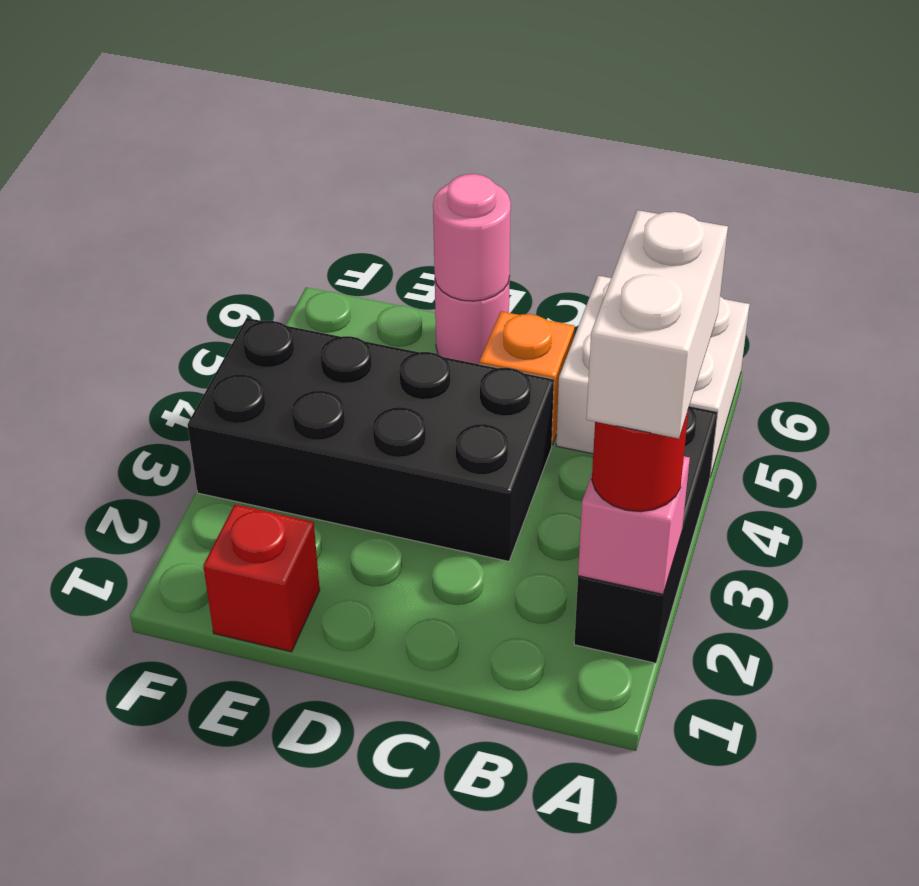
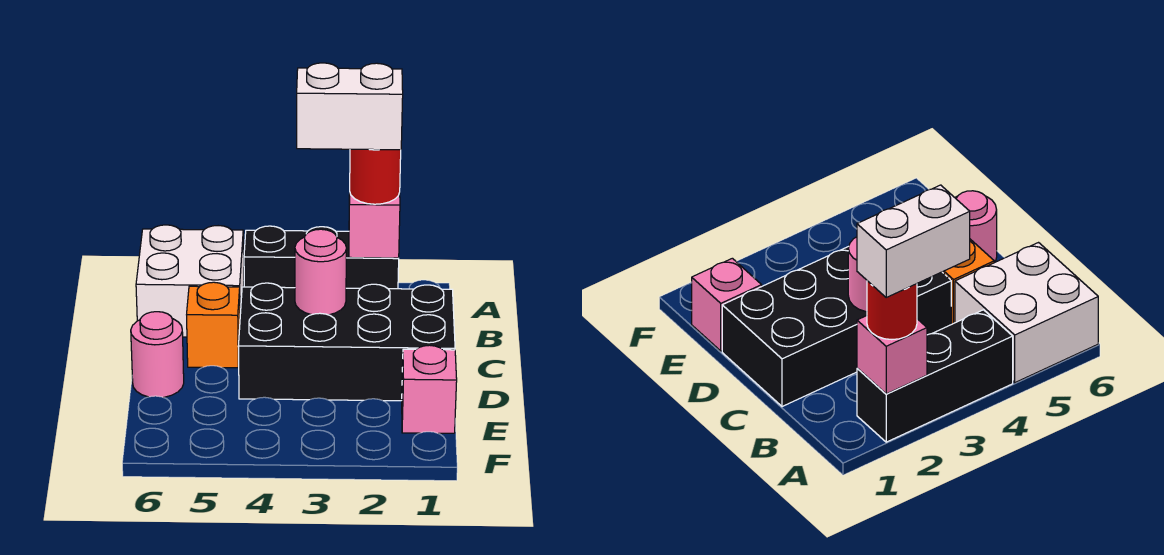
black 2x4 brick [187,318,554,561] -> black 2x4 brick turned to [238,283,455,401]
pink 1x1 round brick [433,174,511,301] -> pink 1x1 round brick moved to [295,229,347,315]
red 1x1 brick [203,504,320,652] -> pink 1x1 brick [402,345,457,433]

